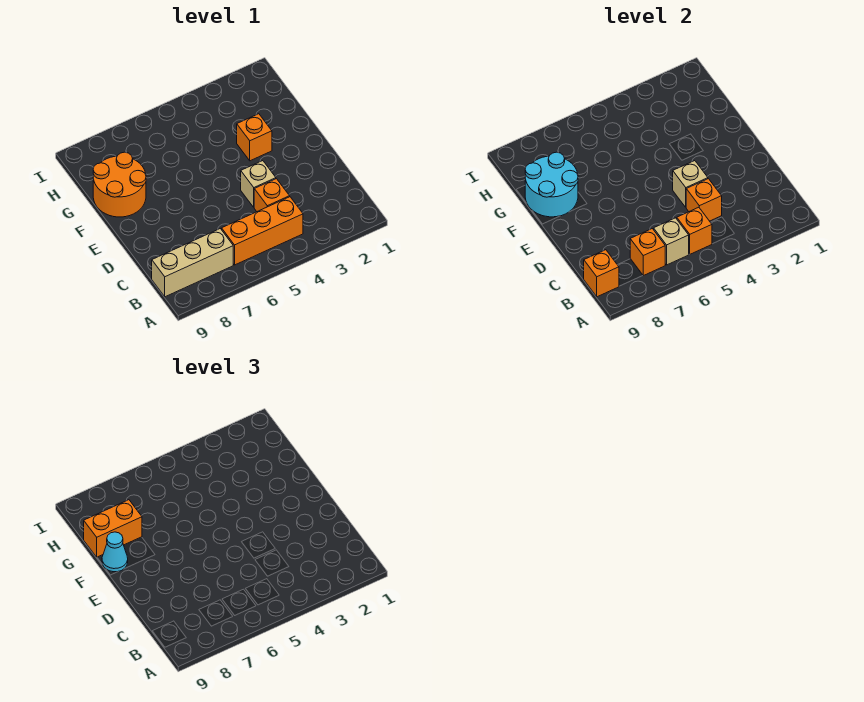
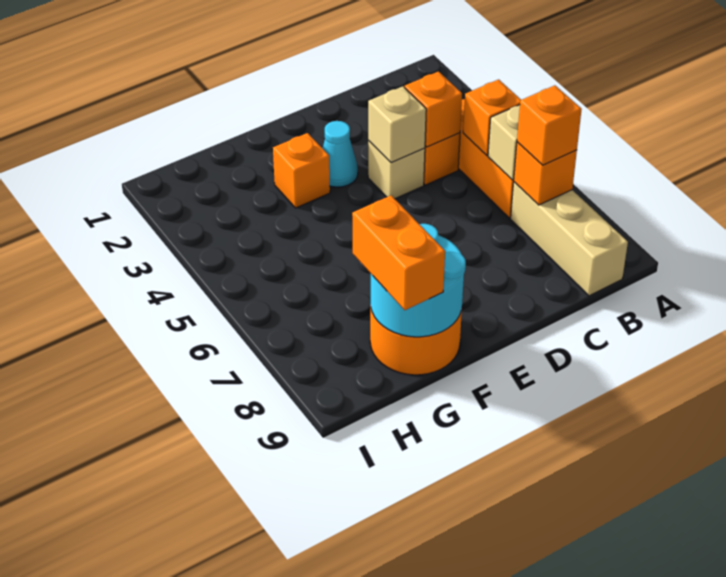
orange 1x1 brick [584,250,619,297] -> orange 1x1 brick moved to [517,85,582,165]
cyan 1x1 cone [102,532,128,572] -> cyan 1x1 cone moved to [323,121,358,187]

